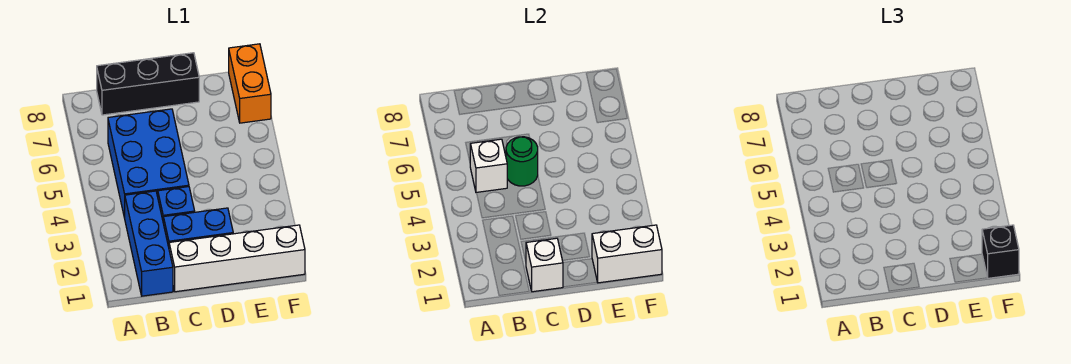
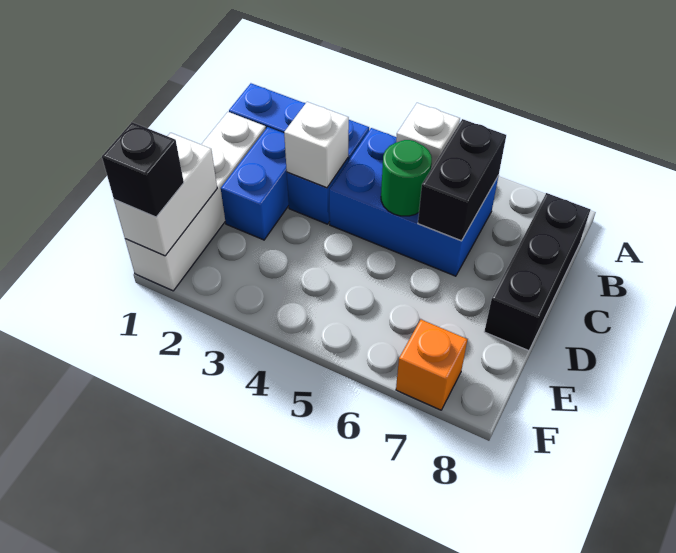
none -> black 1x2 brick [418,119,506,241]
white 1x1 brick [526,238,563,292] -> white 1x1 brick moved to [284,102,349,188]
orange 1x2 brick [229,44,271,123] -> orange 1x1 brick [396,320,468,410]

